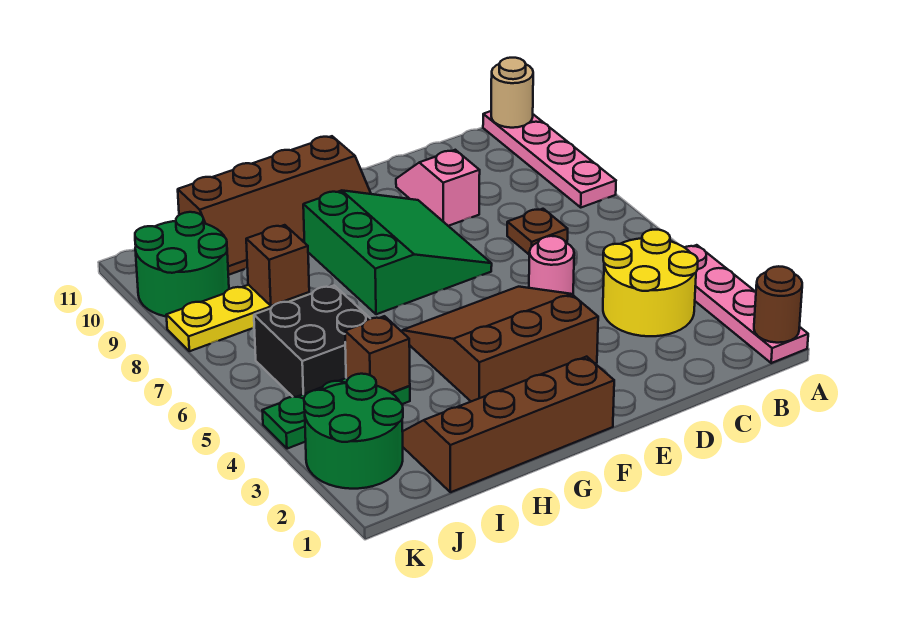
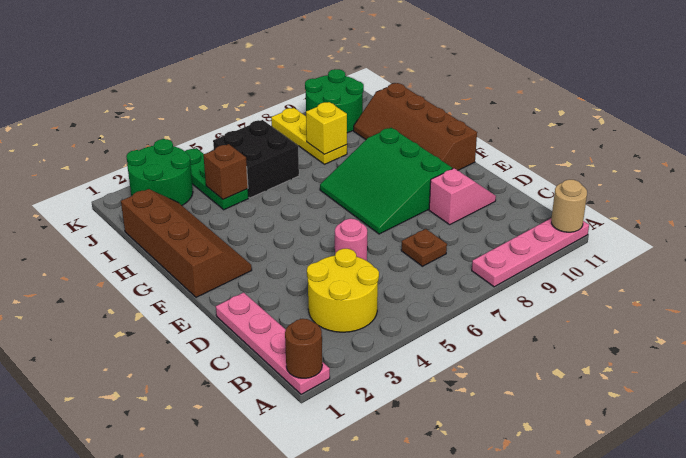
pink 1x4 plate [684,245,808,363] -> pink 1x4 plate turned to [216,293,330,394]
brown 3x3 slope [402,287,598,401] -> none
green 3x3 slope [303,190,492,314] -> green 3x3 slope turned to [320,128,452,234]
brown 1x1 brick [246,225,309,306] -> yellow 1x1 brick [306,102,347,154]

